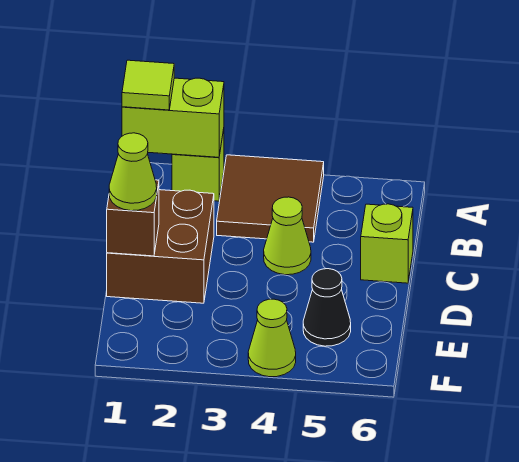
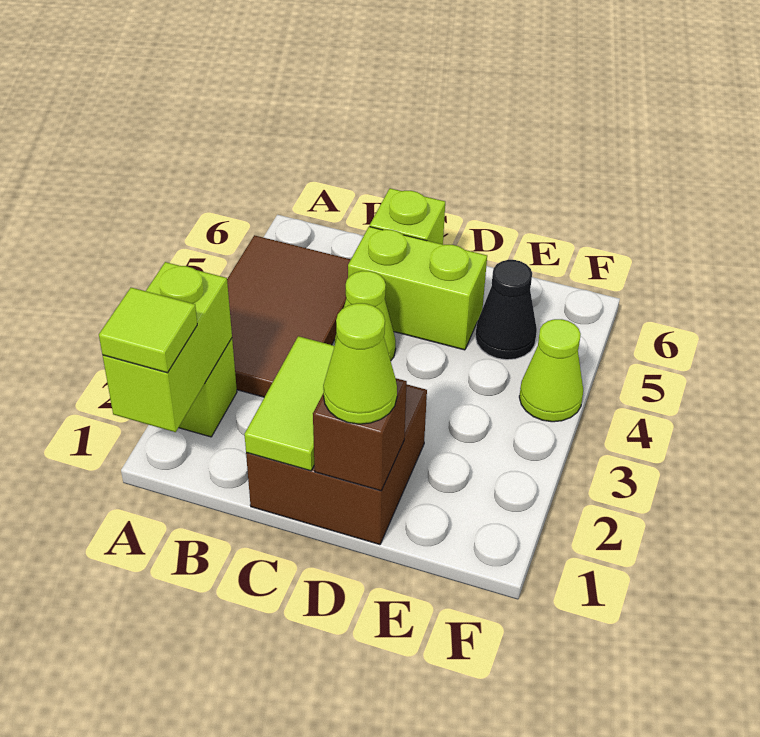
brown 2x2 tile [217,155,324,242] -> brown 2x3 tile [227,235,351,397]
none -> lime 1x2 tile [245,336,334,471]
none -> lime 1x2 brick [348,227,487,350]

